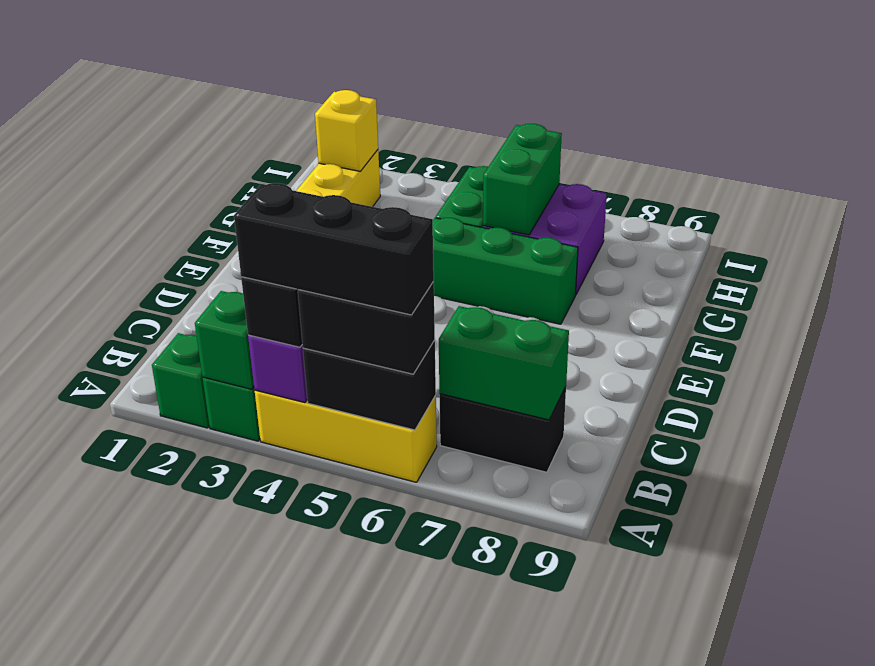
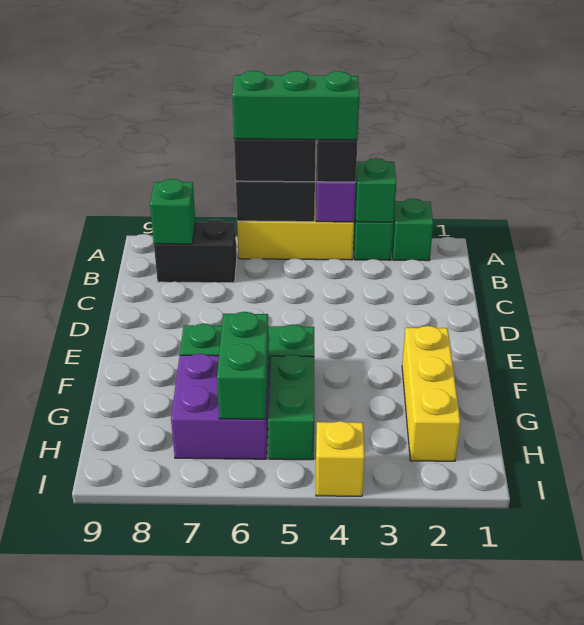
black 1x3 brick [234,183,434,315] -> green 1x3 brick [232,71,359,140]
green 1x2 brick [439,306,569,420] -> green 1x1 brick [150,179,195,244]
yellow 1x1 brick [315,90,378,171] -> yellow 1x1 brick moved to [316,421,365,496]

